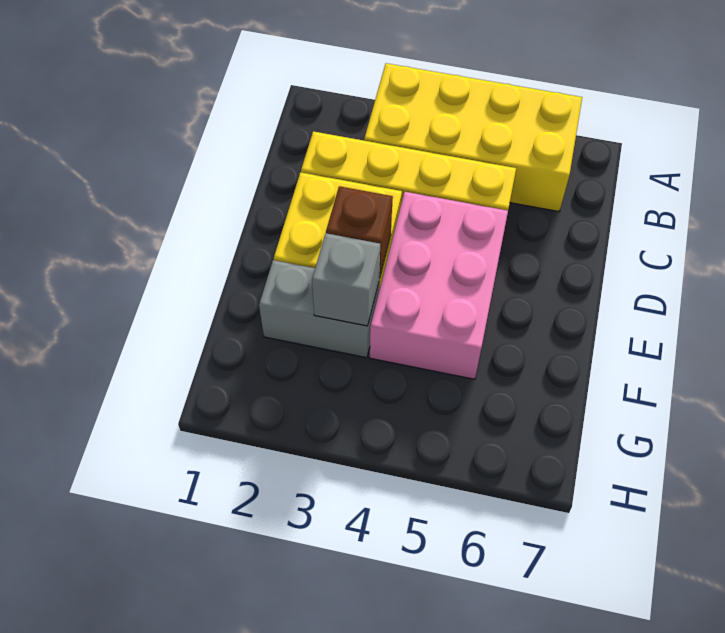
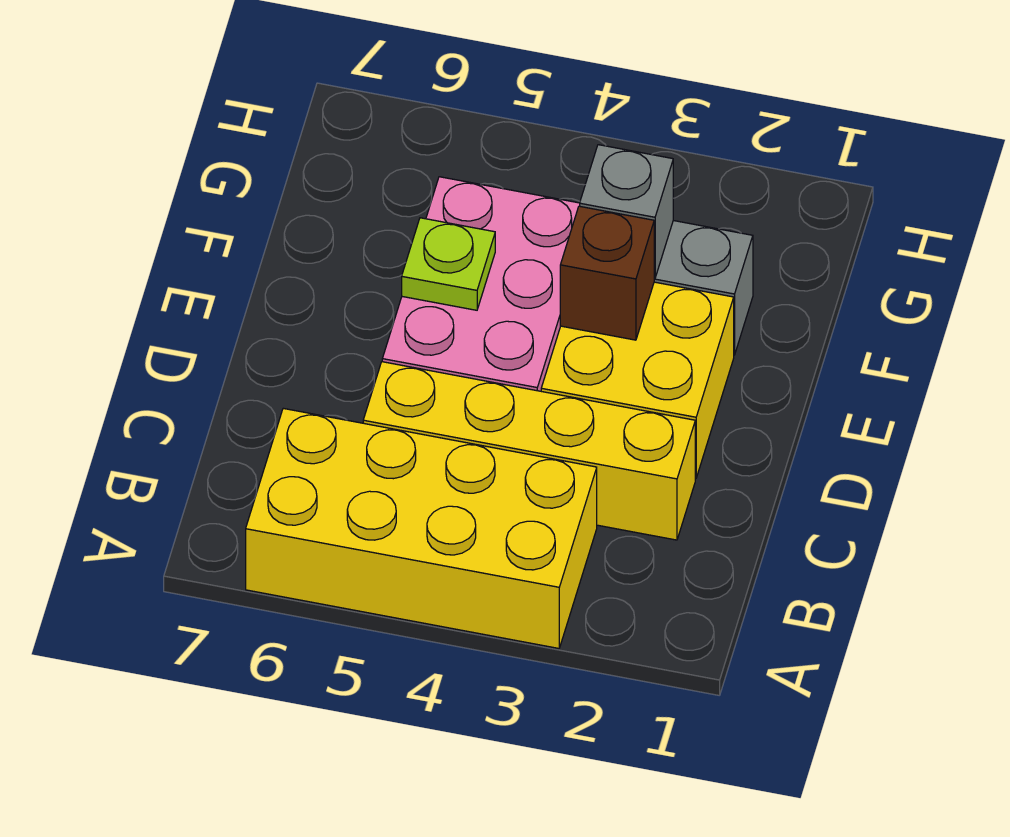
none -> lime 1x1 plate [402,218,495,310]

